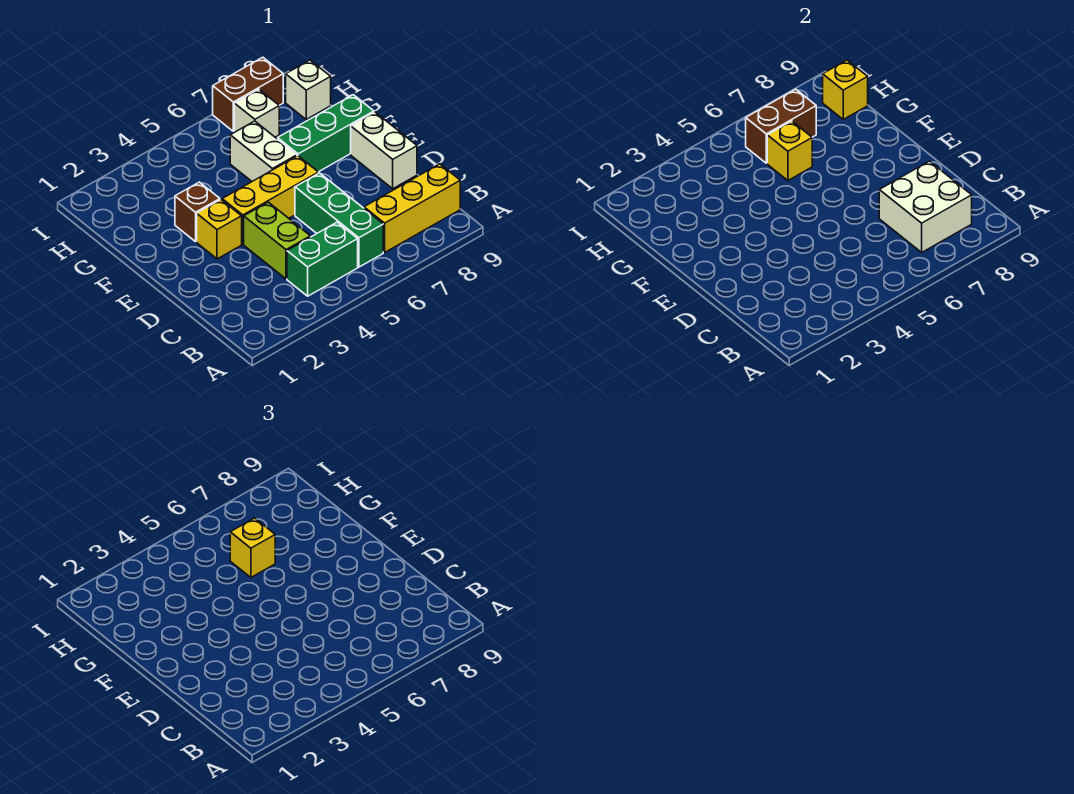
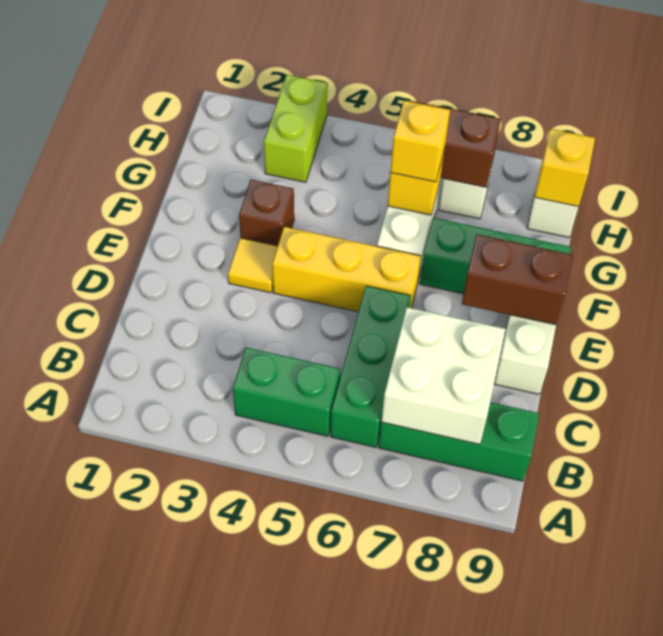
yellow 1x3 brick [364,164,460,252] -> green 1x3 brick [379,402,539,481]
lime 1x2 brick [244,202,310,279] -> lime 1x2 brick moved to [264,75,327,182]
yellow 1x1 brick [197,200,242,259] -> yellow 1x1 tile [228,238,278,293]
brown 1x2 brick [213,57,283,131] -> brown 1x2 brick moved to [462,235,573,325]

